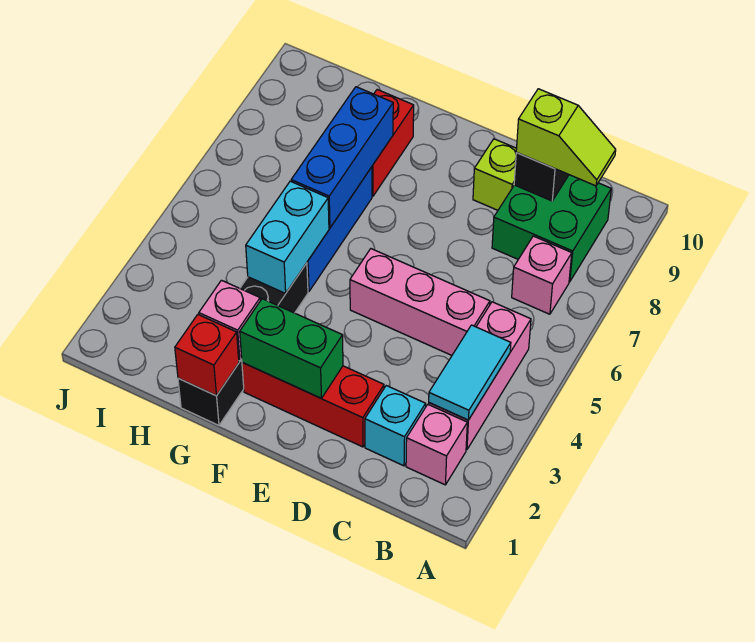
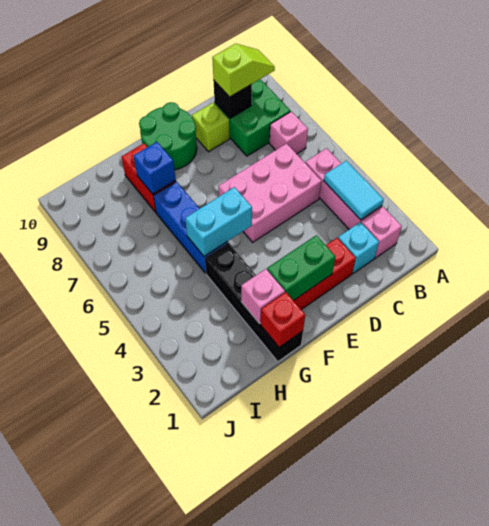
pink 1x3 brick [350,249,490,355] -> pink 2x3 brick [219,143,322,242]
none -> green 2x2 round brick [139,102,197,170]
cyan 1x2 brick [246,181,329,293] -> cyan 1x2 brick turned to [185,187,252,256]
blue 1x3 brick [291,87,393,228] -> blue 1x1 brick [134,142,176,194]

